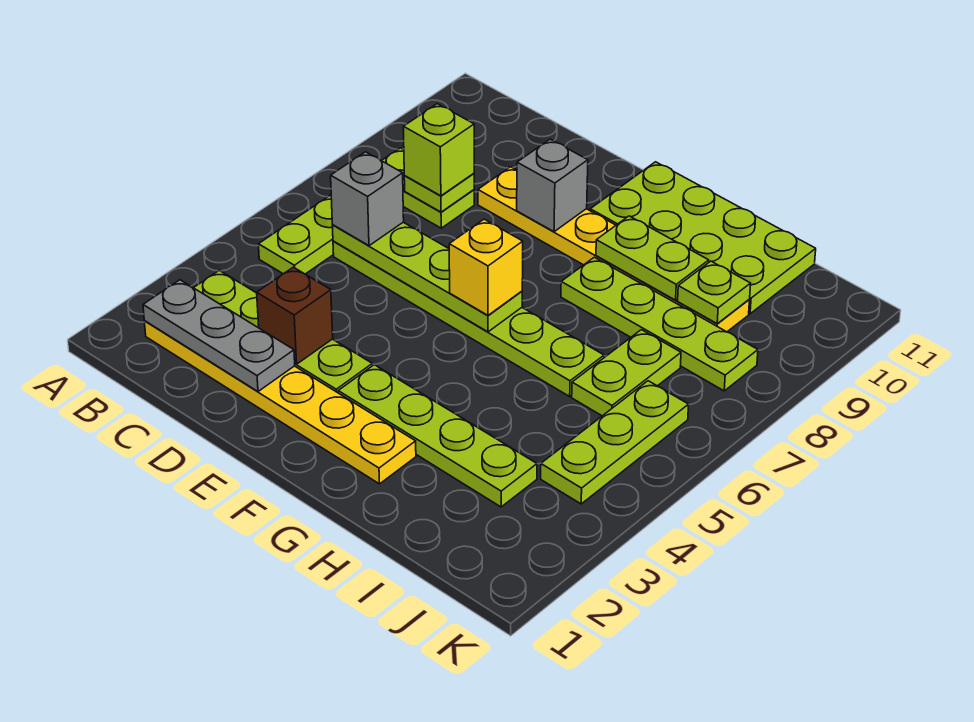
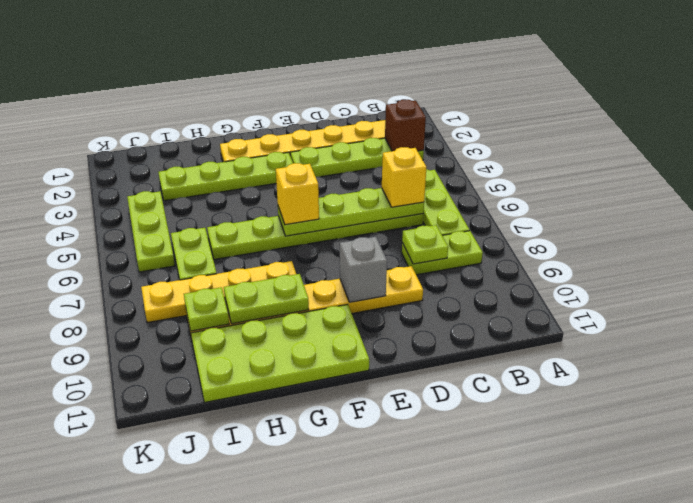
grey 1x3 plate [143,280,295,391] -> none
grey 1x1 brick [331,152,404,246] -> yellow 1x1 brick [382,147,426,207]
lime 1x1 brick [403,104,474,196] -> none
brown 1x1 brick [257,267,333,364] -> brown 1x1 brick moved to [385,100,426,151]
lime 1x4 plate [561,257,758,391] -> yellow 1x4 plate [141,261,296,323]

